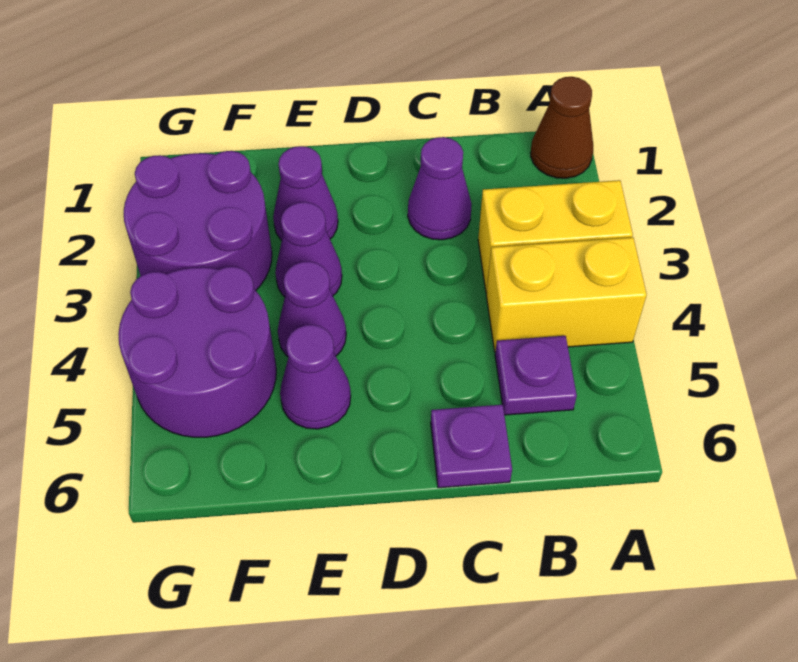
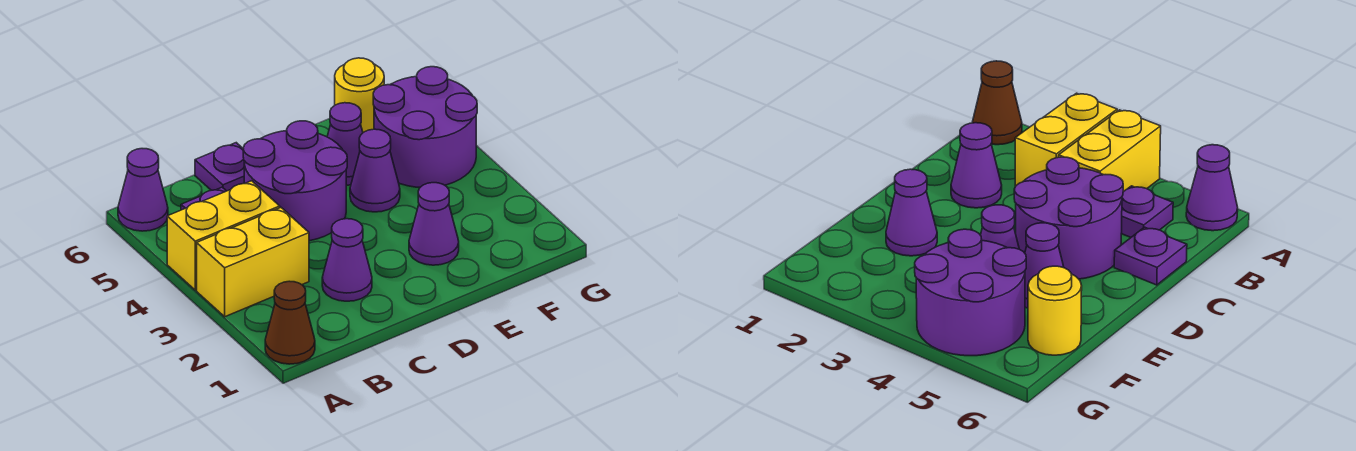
purple 1x1 cone [275,202,342,297] -> purple 1x1 cone moved to [118,149,168,231]
purple 2x2 round brick [124,151,272,290] -> purple 2x2 round brick moved to [243,121,347,241]
none -> yellow 1x1 round brick [335,58,384,133]

